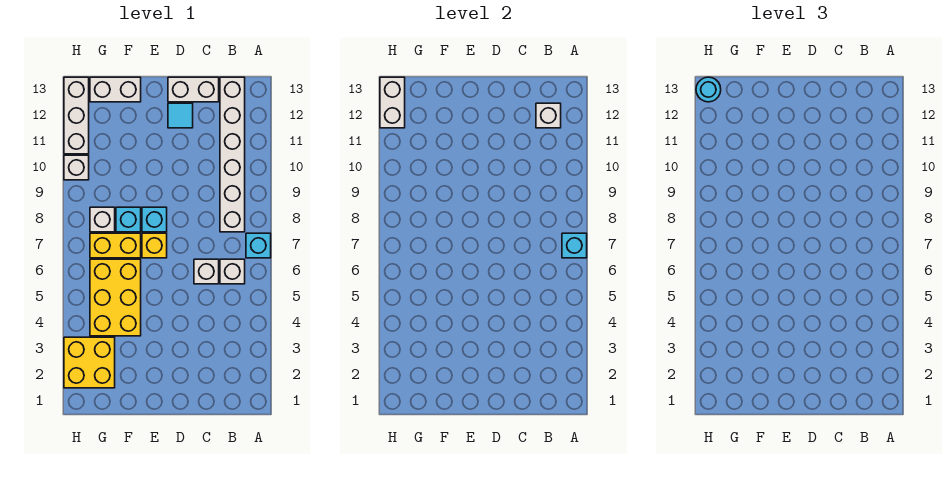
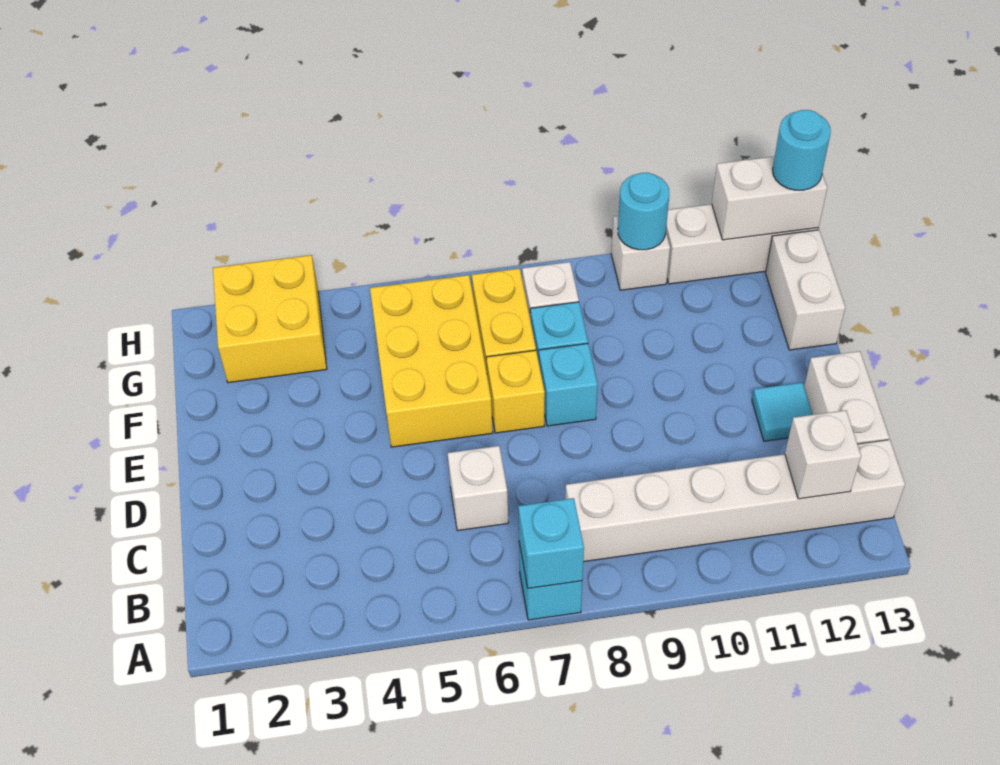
white 1x1 brick [220,259,245,284] -> none
yellow 2x3 brick [90,259,141,336] -> yellow 2x3 brick turned to [370,275,493,447]
none -> cyan 1x1 round brick [618,173,669,250]

